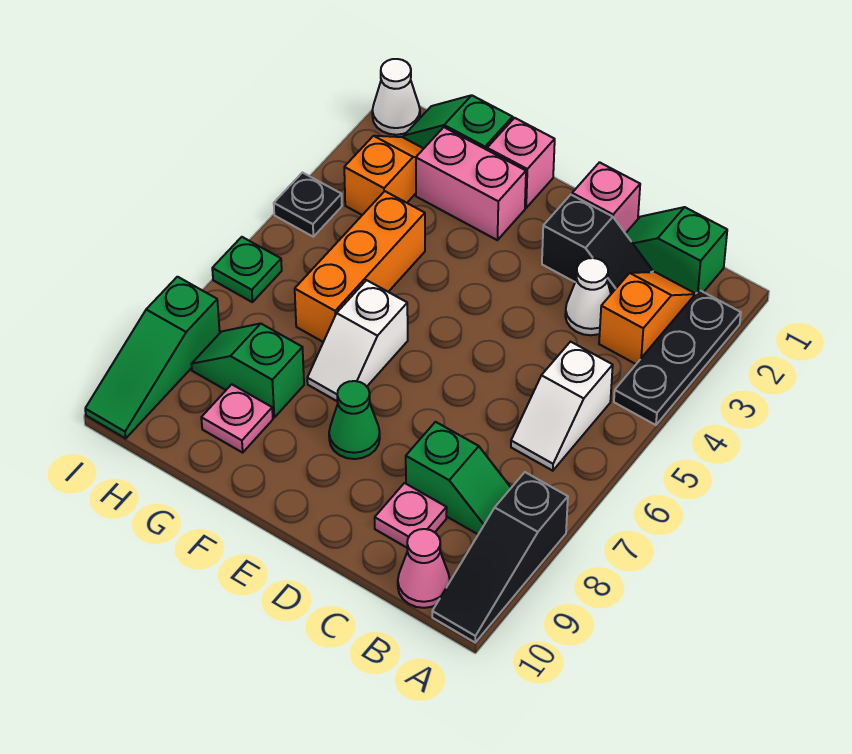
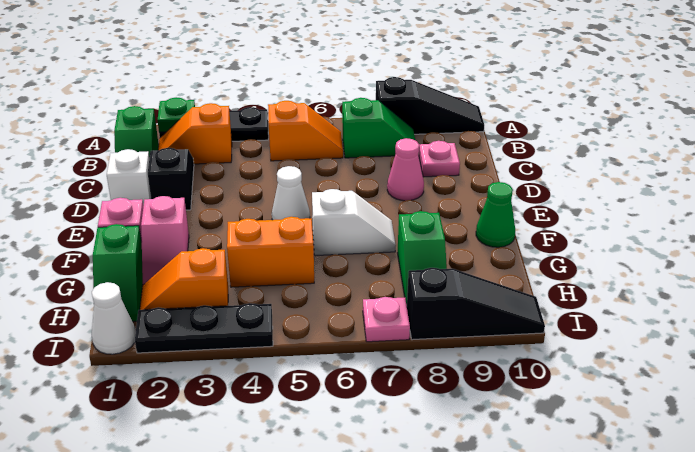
white 1x2 slope [511,342,613,471] -> orange 1x2 slope [268,101,343,161]
green 1x2 slope [406,422,511,534] -> green 1x2 slope turned to [342,98,415,158]
pink 1x1 cone [398,529,450,608] -> pink 1x1 cone moved to [387,138,424,201]
white 1x1 cone [565,258,611,335] -> white 1x1 cone moved to [272,166,310,220]
pink 1x1 brick [572,162,640,234] -> white 1x1 brick [107,149,151,206]
green 1x1 cone [329,381,380,459] -> green 1x1 cone moved to [476,182,515,247]
pink 1x2 brick [416,127,526,240] -> pink 1x2 slope [141,196,189,285]
orange 1x3 brick [295,191,425,342] -> orange 1x2 brick [227,217,314,287]
pink 1x1 plate [201,384,273,453] -> pink 1x1 plate moved to [363,297,410,342]
black 1x1 plate [274,173,342,237] -> black 1x3 plate [135,303,273,353]
green 1x1 plate [212,237,282,302] -> green 1x1 plate moved to [157,97,195,132]
green 1x3 slope [85,277,220,438] -> black 1x3 slope [407,268,545,340]

